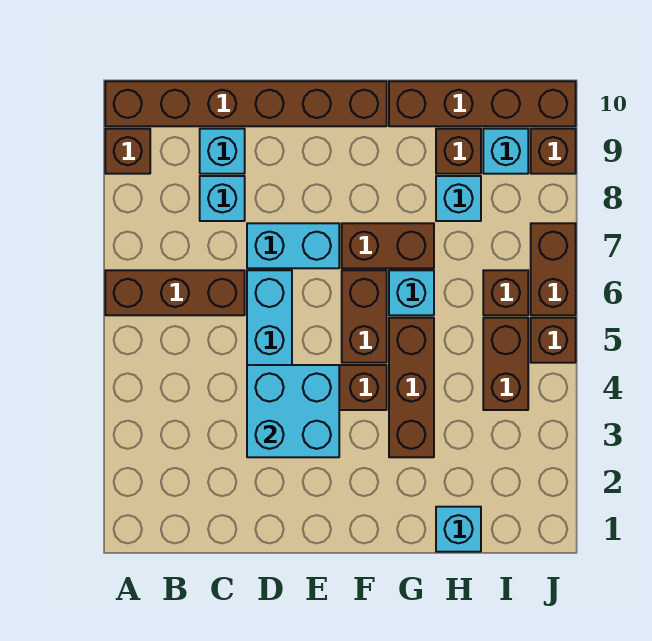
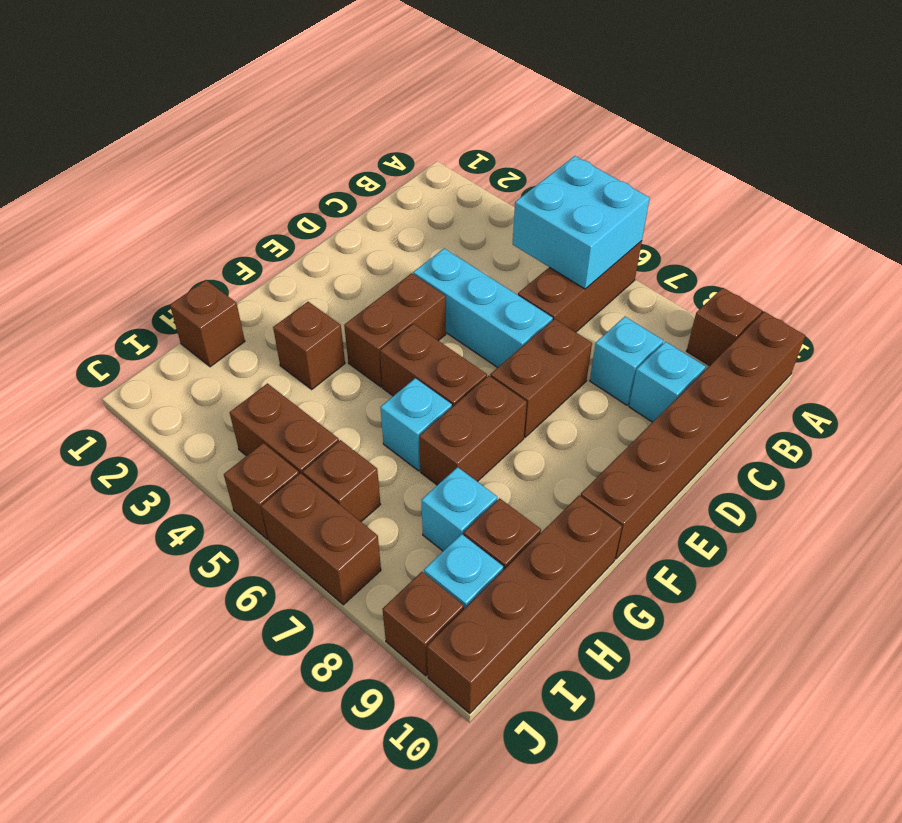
cyan 2x2 brick [247,365,339,457] -> cyan 2x2 brick moved to [513,156,650,289]
cyan 1x2 brick [247,223,339,268] -> brown 1x2 brick [490,319,592,437]
brown 1x3 brick [389,318,434,457] -> brown 1x1 brick [273,302,345,389]
cyan 1x1 brick [436,507,481,552] -> brown 1x1 brick [170,280,245,367]

